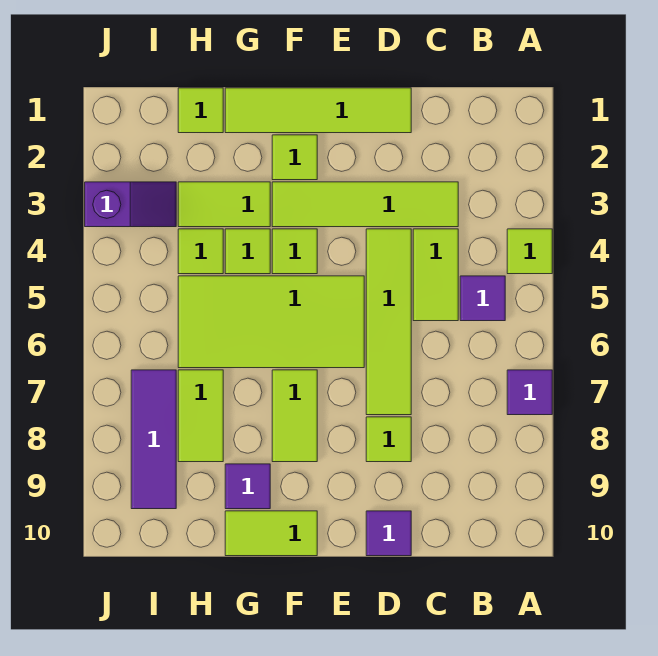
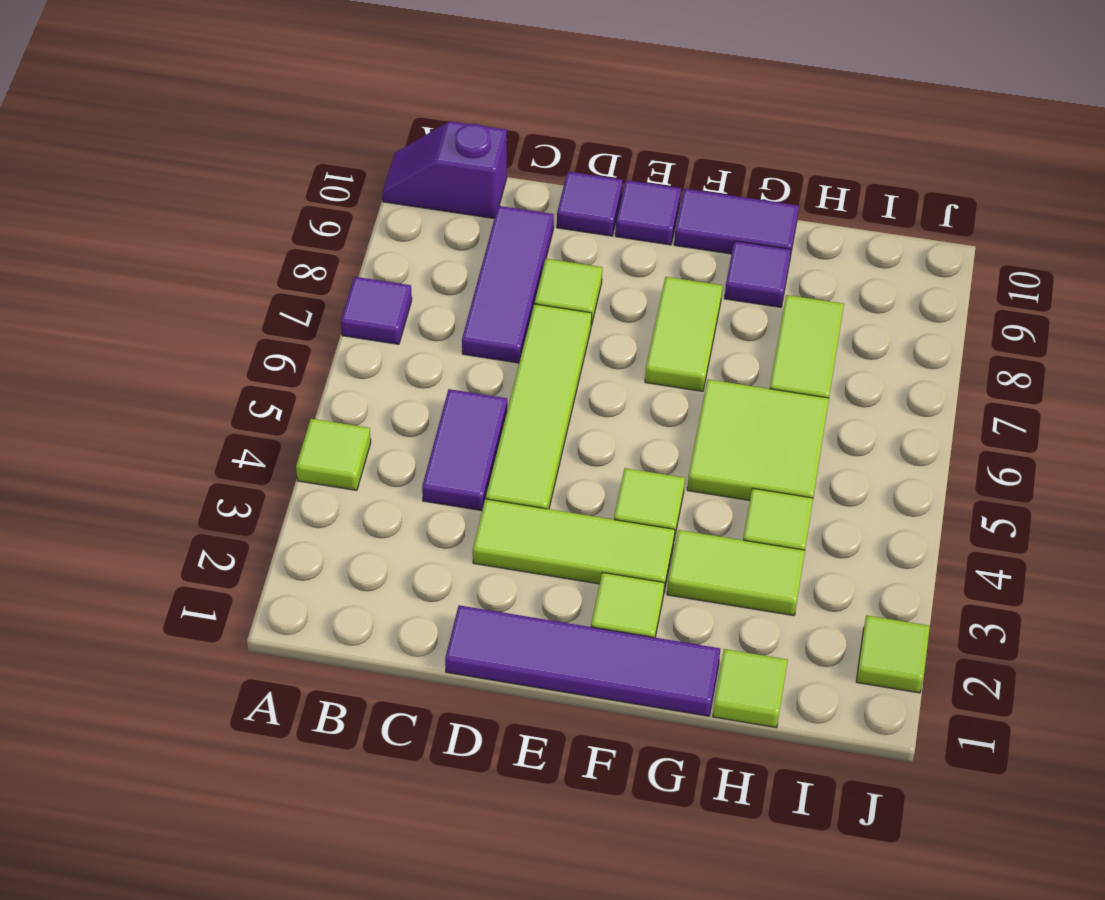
purple 1x1 tile [460,276,505,321] -> purple 1x1 tile moved to [615,180,681,245]
lime 1x4 tile [272,182,458,227] -> lime 1x3 tile [473,499,675,591]
lime 1x2 tile [413,229,458,321] -> purple 1x2 tile [422,389,507,511]
lime 1x4 tile [225,88,411,133] -> purple 1x4 tile [445,605,720,716]
lime 2x4 tile [178,276,364,368] -> lime 2x2 tile [687,379,829,500]
lime 1x2 tile [225,511,317,556] -> purple 1x2 tile [674,189,799,257]
lime 1x1 tile [225,229,270,274] -> lime 1x1 tile moved to [856,616,930,693]
purple 1x2 slope [85,182,176,227] -> purple 1x2 slope moved to [382,121,507,219]
purple 1x3 tile [131,370,176,509] -> purple 1x3 tile moved to [462,206,554,363]

